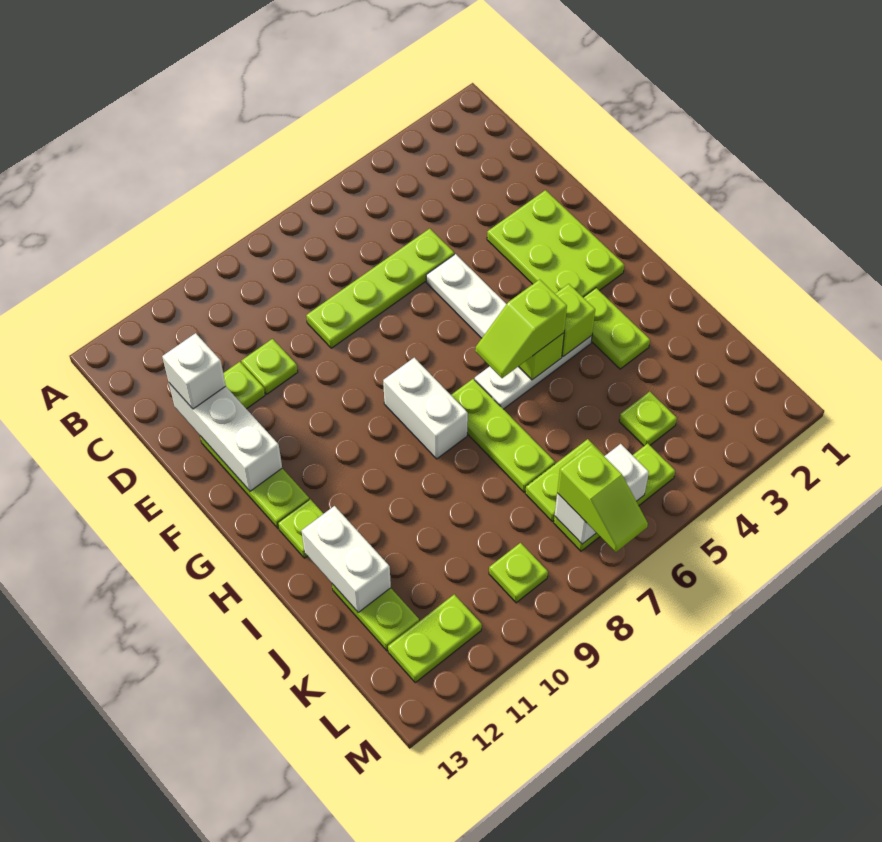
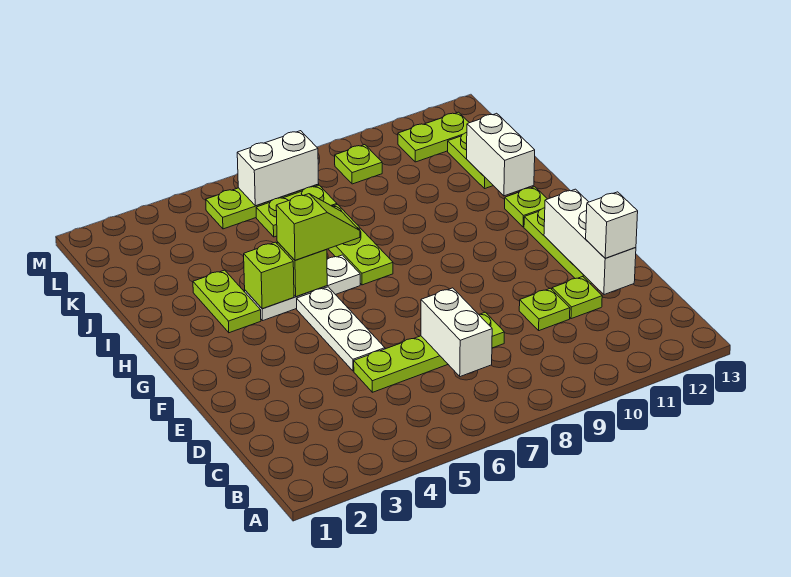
lime 2x3 plate [487,190,624,297] -> none
white 1x2 brick [383,358,468,459] -> white 1x2 brick moved to [421,288,492,377]
lime 1x1 plate [619,391,677,446] -> none
lime 1x2 slope [557,444,648,552] -> none

